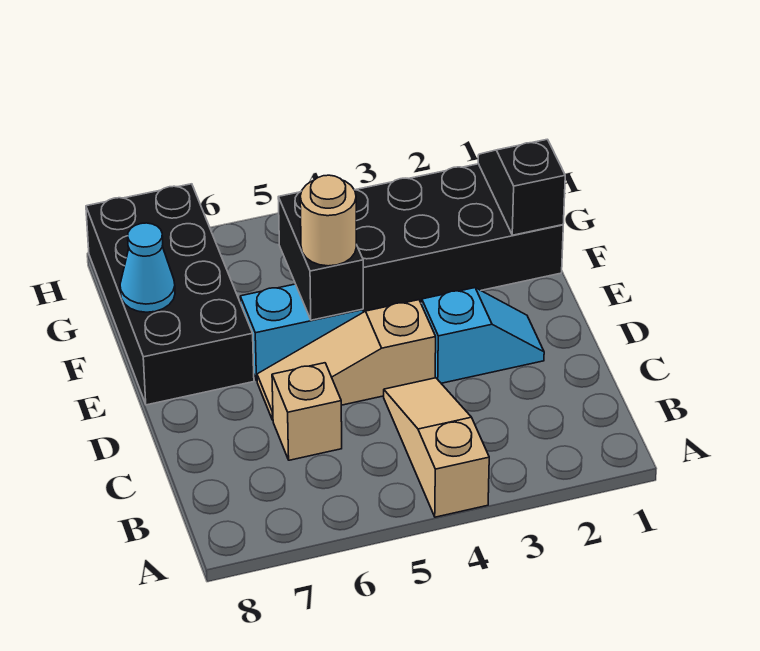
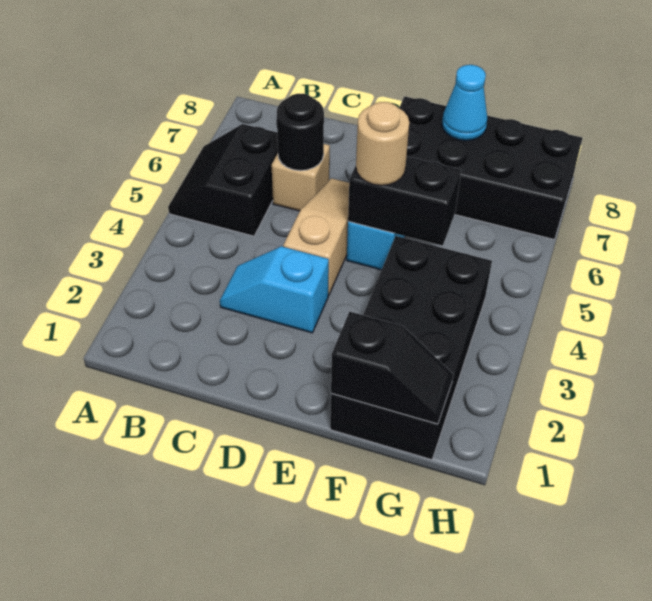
tan 1x3 slope [384,378,489,517] -> none
none -> black 2x2 slope [168,124,278,236]
none -> black 1x1 round brick [276,94,324,171]
cyan 1x2 slope [422,288,544,383] -> cyan 1x2 slope turned to [220,246,329,333]

